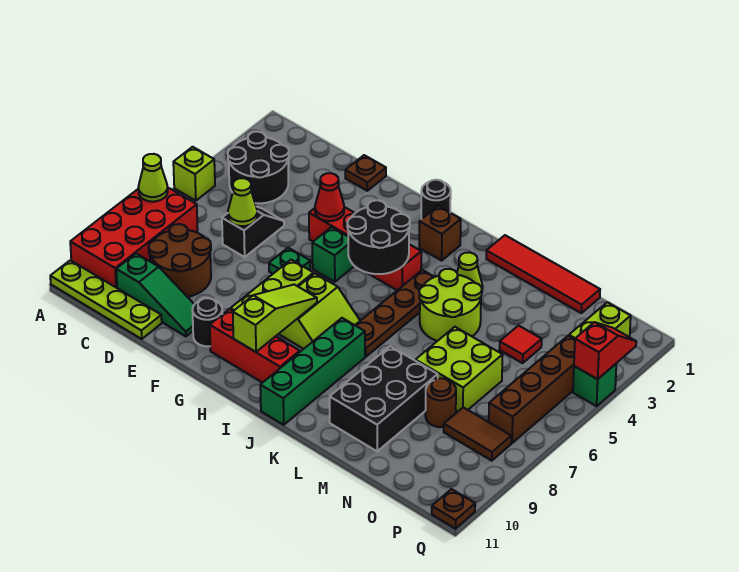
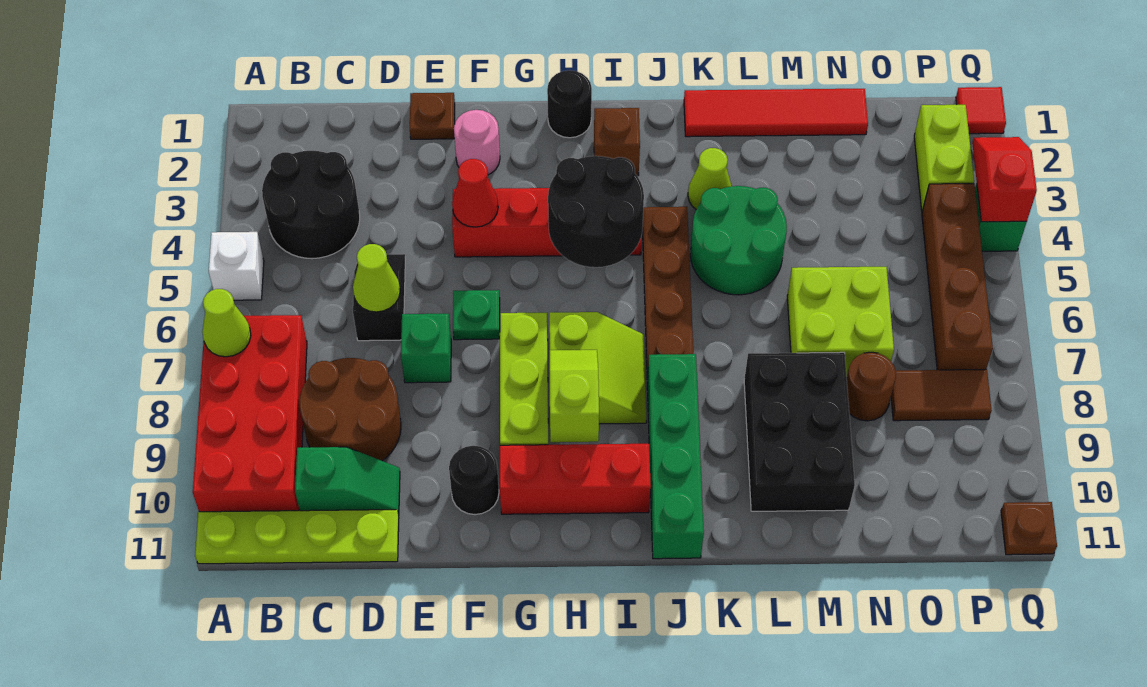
lime 1x1 brick [173,147,215,201] -> white 1x1 brick [209,232,264,300]
green 1x3 slope [116,254,195,336] -> green 1x2 slope [295,447,400,515]
none -> pink 1x1 round brick [454,110,500,175]
green 1x1 brick [312,227,354,282] -> green 1x1 brick moved to [401,314,451,383]
lime 1x3 slope [233,285,317,352] -> lime 1x2 slope [550,350,599,442]
lime 2x2 round brick [419,269,482,341] -> green 2x2 round brick [690,186,787,295]
red 1x1 tile [499,326,542,363] -> red 1x1 tile moved to [956,87,1006,134]

